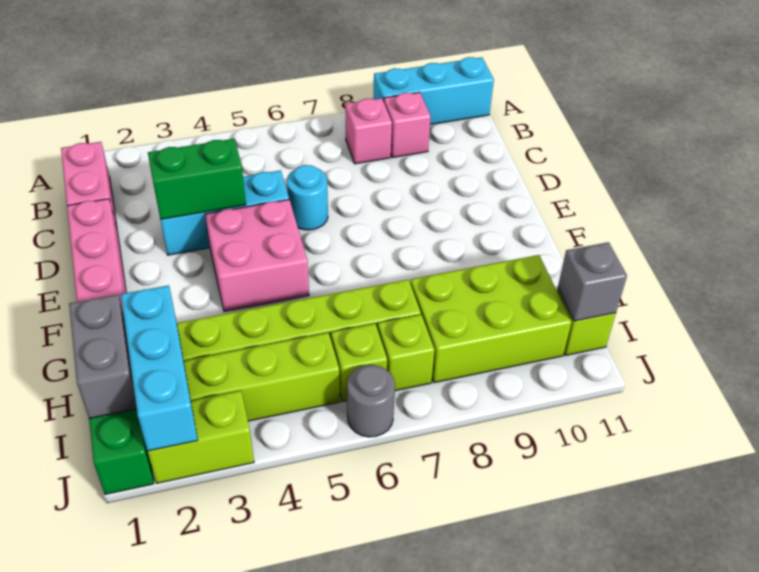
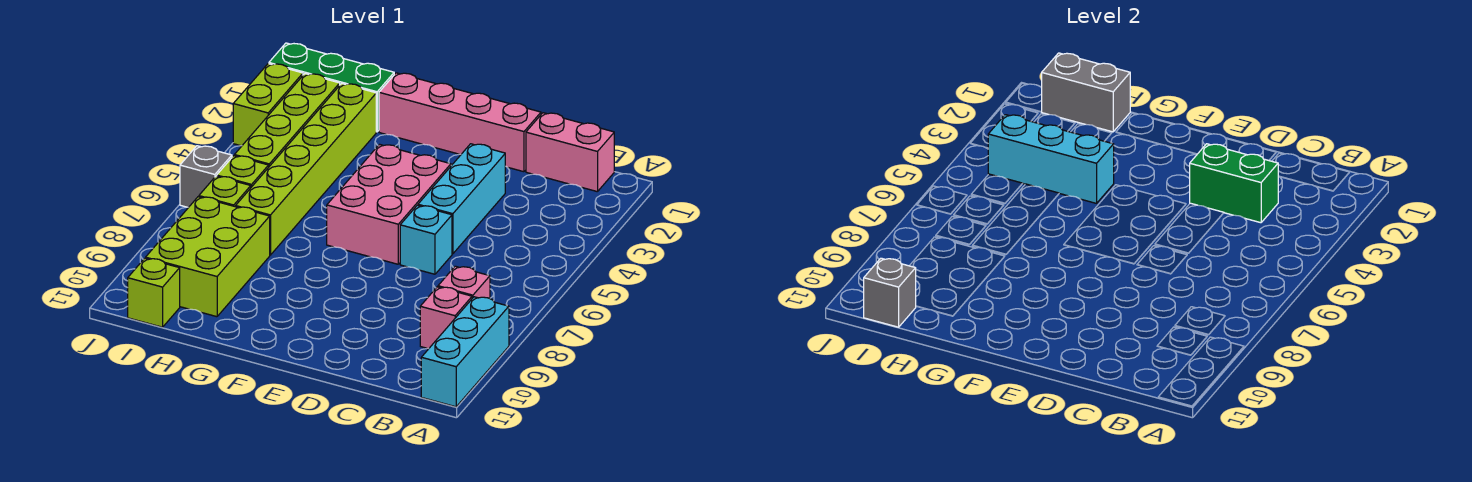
green 1x2 brick [148,139,246,219] -> green 1x2 brick turned to [1190,144,1278,223]
cyan 1x1 round brick [287,165,328,230] -> cyan 1x1 brick [400,205,452,274]
pink 2x2 brick [205,200,309,312] -> pink 2x3 brick [327,144,451,264]
cyan 1x3 brick [121,285,198,451] -> cyan 1x3 brick moved to [988,115,1114,203]
grey 1x1 round brick [347,365,395,437] -> grey 1x1 brick [180,146,232,207]

